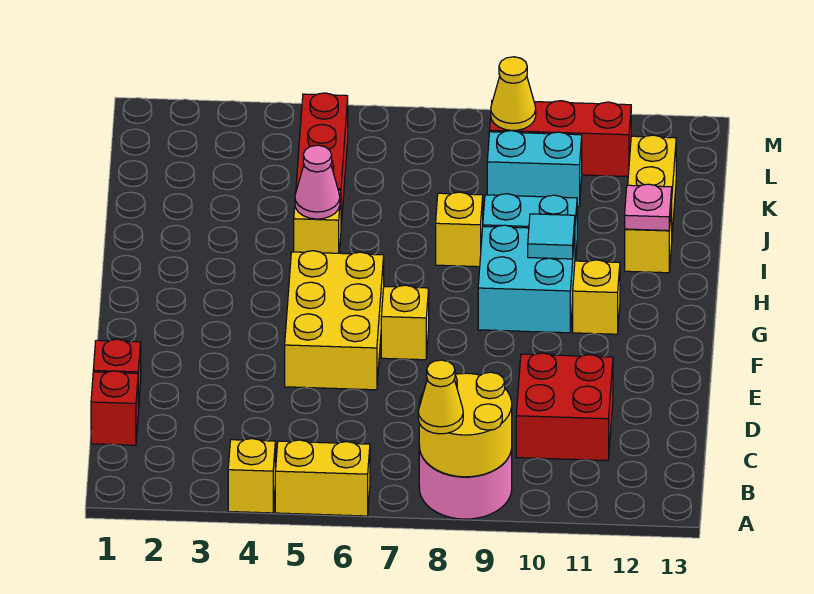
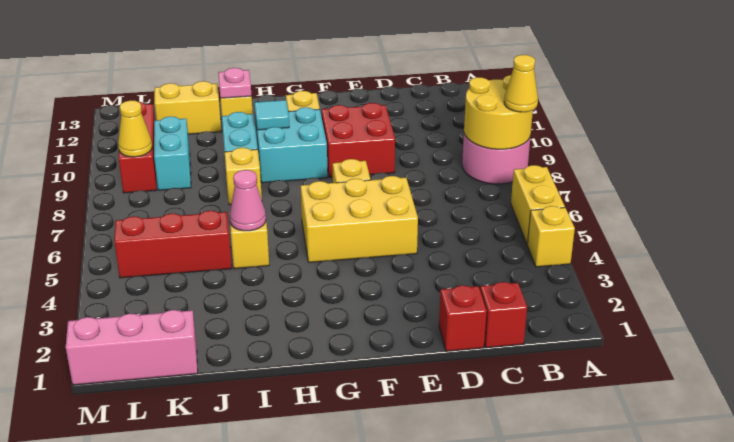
red 2x2 brick [516,353,613,461] -> red 2x2 brick moved to [322,103,395,178]
none -> pink 1x3 brick [66,310,198,385]

